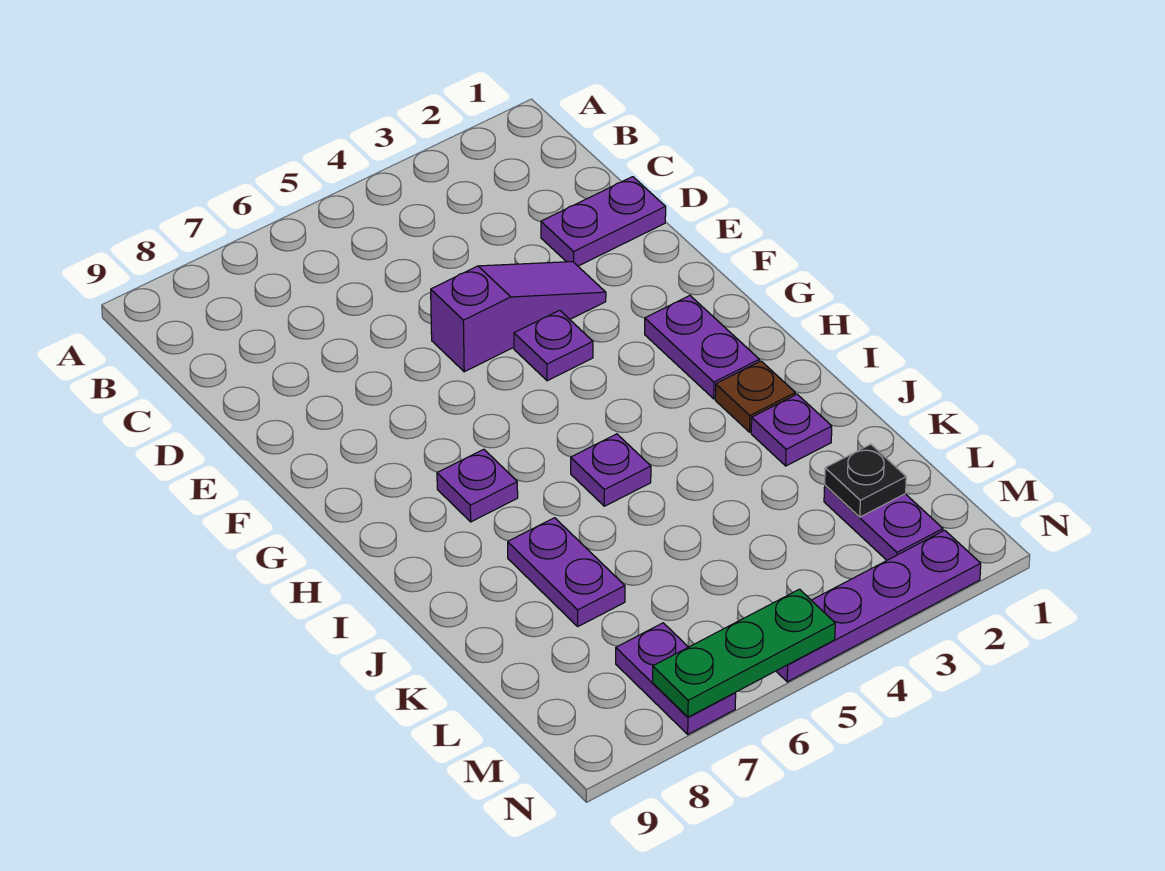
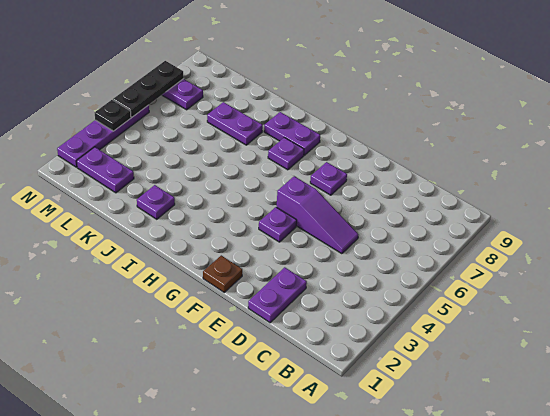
purple 1x3 slope [431,262,606,372] -> purple 1x3 slope turned to [277,176,358,254]
purple 1x2 plate [645,296,759,399] -> purple 1x2 plate moved to [264,112,320,155]
brown 1x1 plate [715,361,795,432] -> brown 1x1 plate moved to [203,255,242,292]
purple 1x1 plate [571,434,651,506] -> purple 1x1 plate moved to [310,162,347,195]
black 1x1 plate [825,444,906,517] -> black 1x1 plate moved to [95,100,131,131]
green 1x3 plate [653,589,835,717] -> black 1x3 plate [113,61,184,117]

